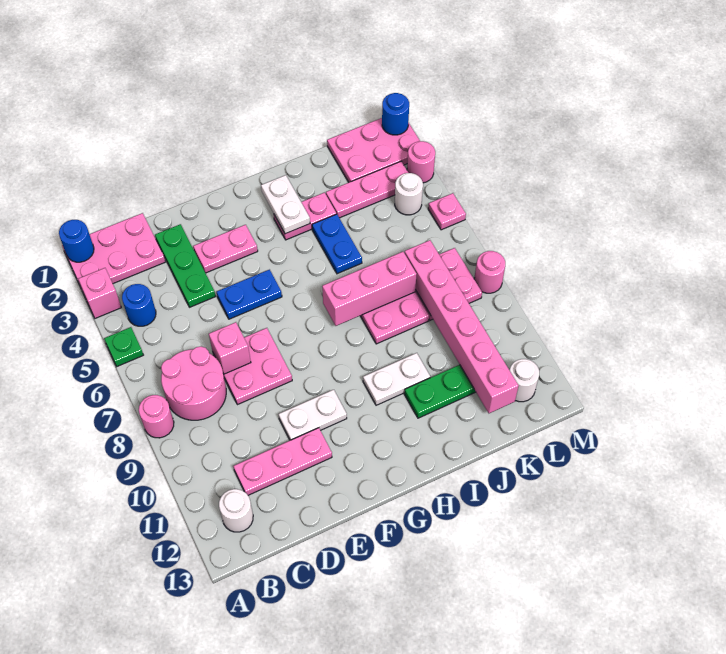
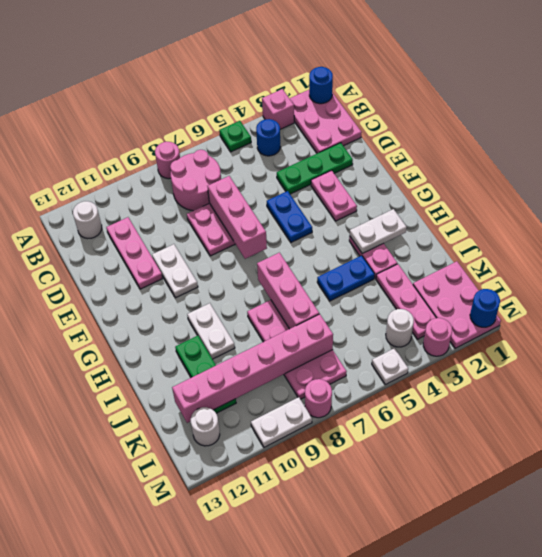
pink 1x1 brick [209,322,251,374] -> pink 1x3 brick [207,176,267,259]
pink 1x1 plate [428,193,466,230] -> white 1x1 plate [372,348,408,385]
none -> white 1x2 plate [251,397,312,447]

